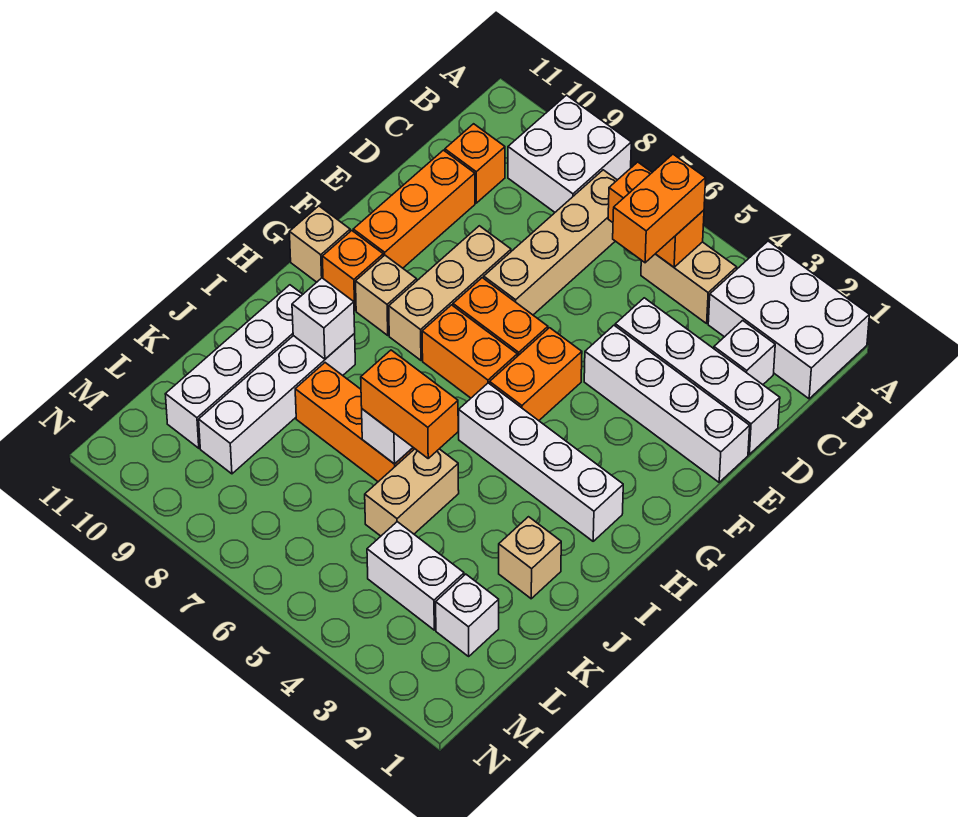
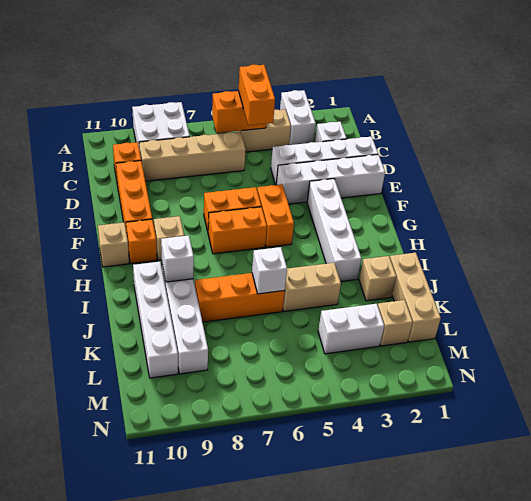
white 2x3 brick [708,241,869,399] -> white 1x2 brick [280,90,316,145]
tan 1x4 brick [484,170,617,315] -> tan 1x4 brick turned to [139,132,246,181]
tan 1x3 brick [389,226,511,360] -> tan 1x3 brick moved to [390,253,441,342]
white 1x4 brick [458,383,623,541] -> white 1x4 brick turned to [307,179,361,281]
tan 1x2 brick [365,449,459,536] -> tan 1x2 brick turned to [283,263,341,311]
orange 1x2 brick [361,350,458,458] -> none
white 1x1 brick [436,574,499,656] -> tan 1x1 brick [378,300,413,346]

